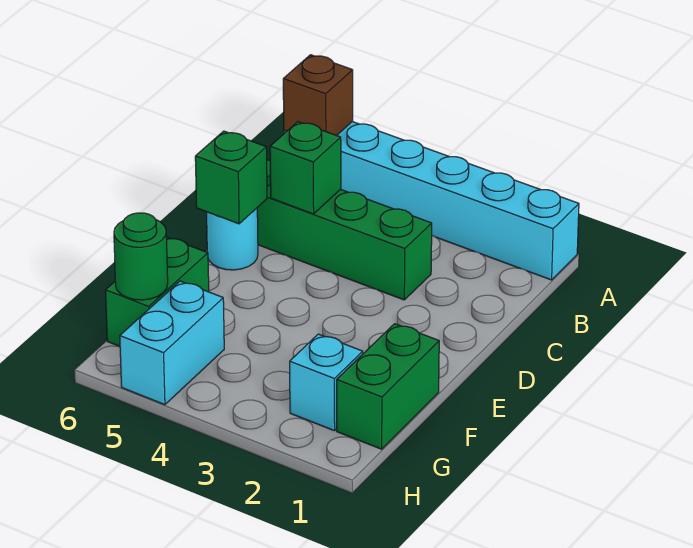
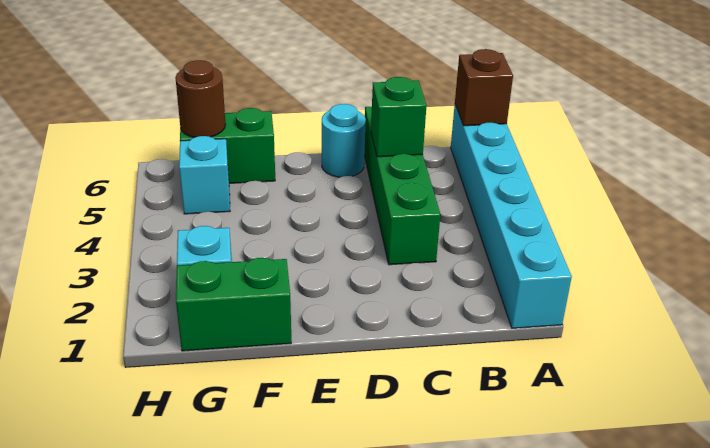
green 1x1 brick [195,131,267,224] -> none
cyan 1x2 brick [120,281,224,405] -> cyan 1x1 brick [179,136,230,214]
green 1x1 round brick [114,213,168,300] -> brown 1x1 round brick [175,60,226,137]

